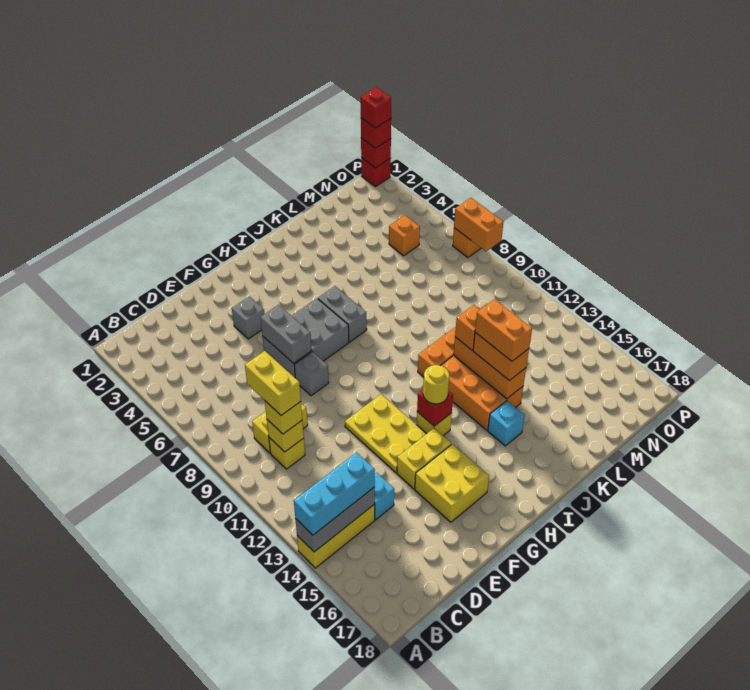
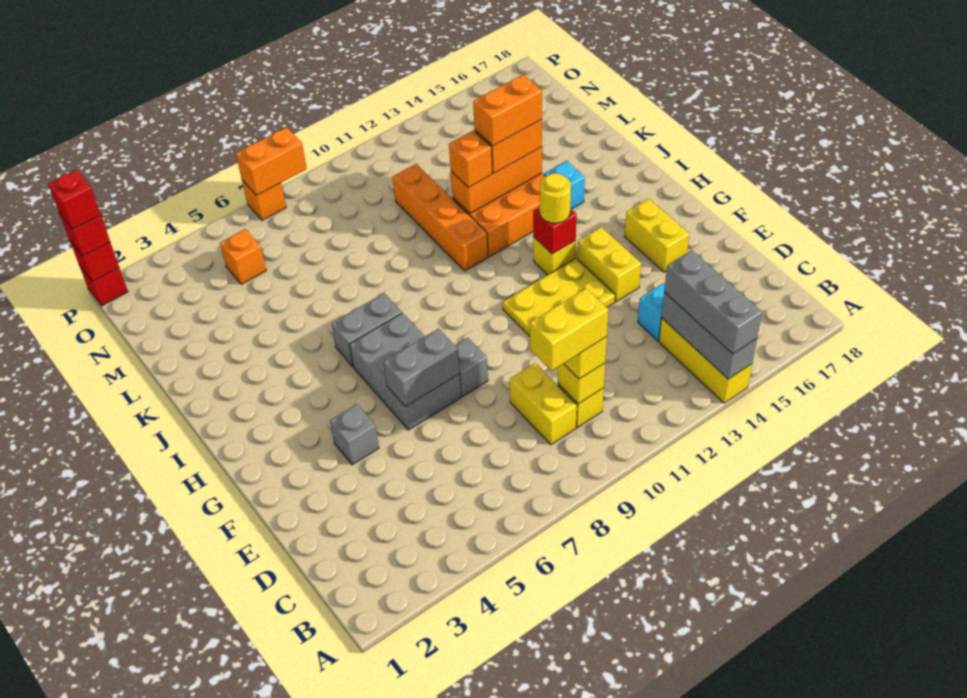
cyan 1x3 brick [294,453,375,535] -> grey 1x3 brick [664,250,762,354]
yellow 2x2 brick [415,444,489,522] -> yellow 1x2 brick [625,199,689,272]

